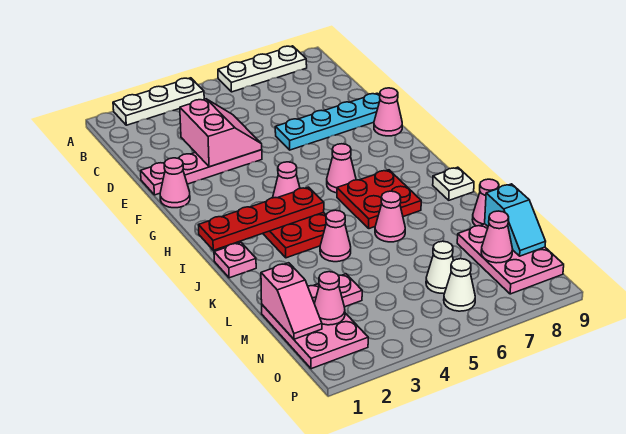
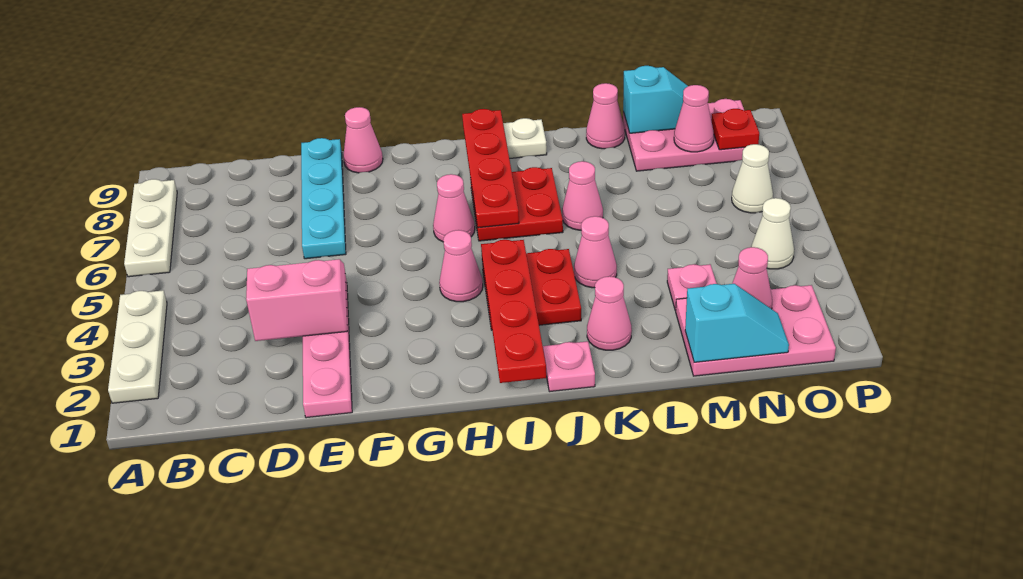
pink 1x1 cone [160,158,190,208] -> pink 1x1 cone moved to [587,276,632,350]
none -> red 1x4 plate [462,109,519,228]
pink 1x2 slope [261,263,322,339] -> cyan 1x2 slope [685,284,789,362]
white 1x1 cone [426,241,453,293] -> white 1x1 cone moved to [751,198,794,269]
none -> red 1x1 plate [711,109,759,150]

